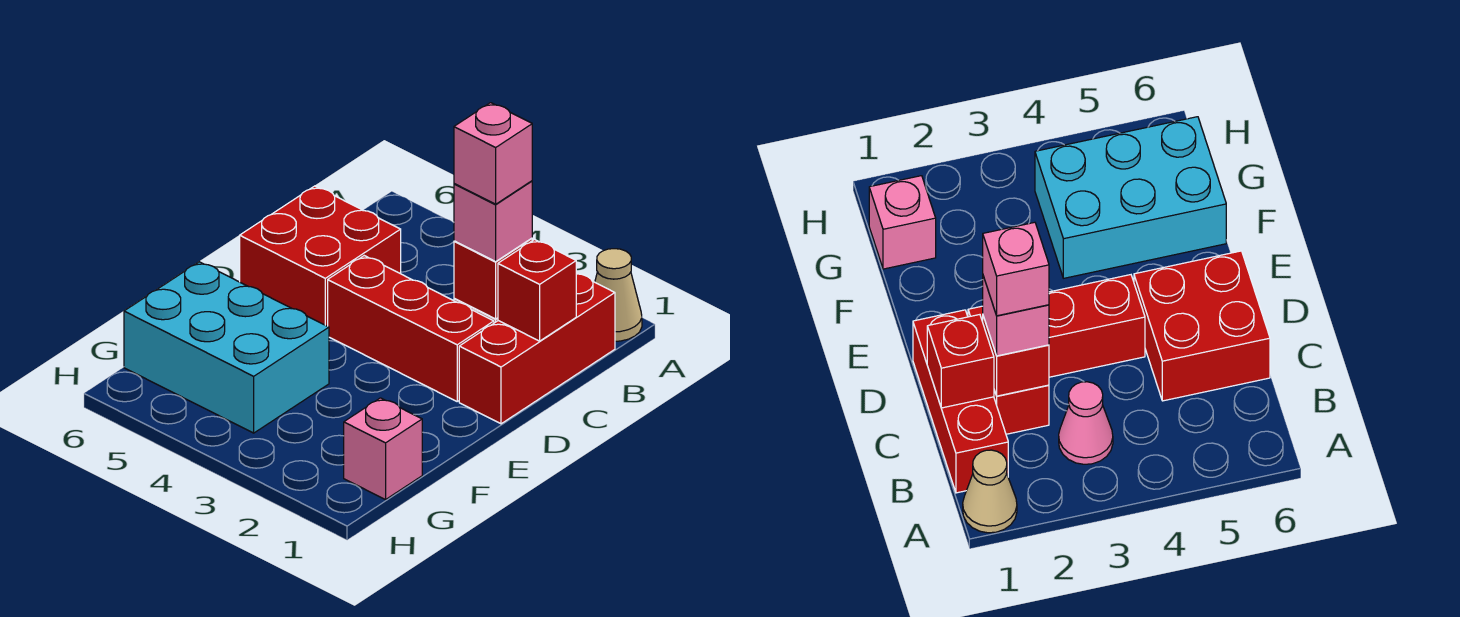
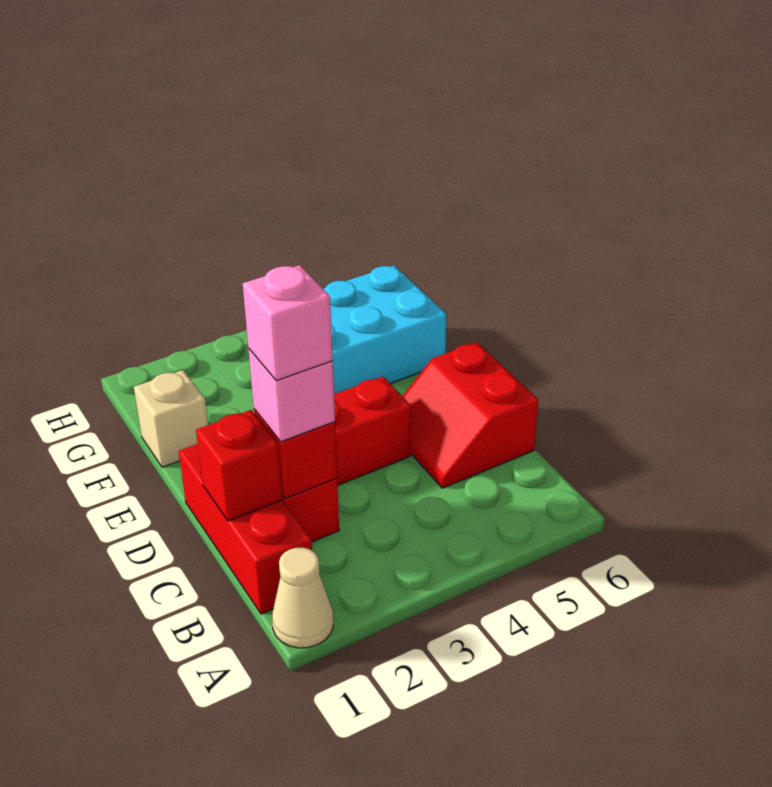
pink 1x1 cone [1059,382,1113,464] -> none
red 2x2 brick [240,186,401,326] -> red 2x2 slope [402,342,538,488]
none -> tan 1x1 brick [134,370,208,467]
pink 1x1 brick [344,398,422,500] -> none

